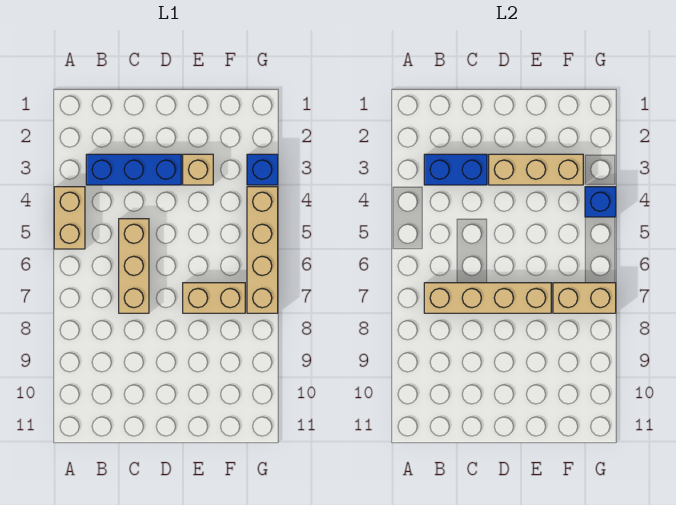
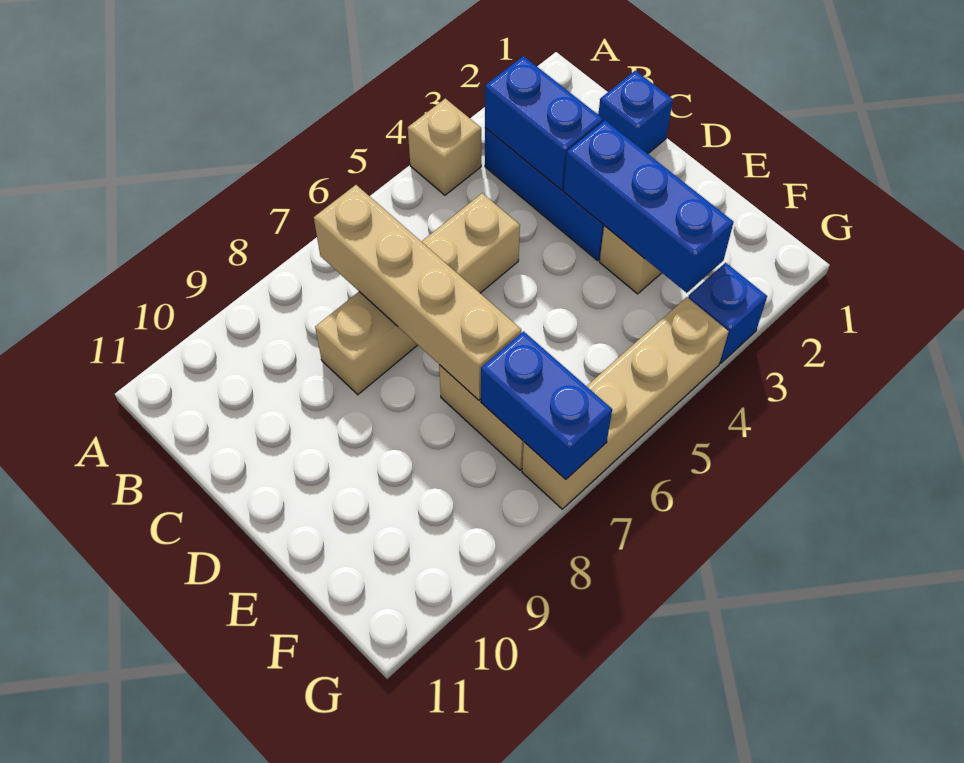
tan 1x2 brick [54,187,85,249] -> tan 1x1 brick [408,98,481,195]
tan 1x3 brick [119,219,149,313] -> tan 1x4 brick [315,193,520,395]
tan 1x3 brick [489,154,583,185] -> blue 1x3 brick [563,121,733,293]
tan 1x2 brick [553,283,616,313] -> blue 1x2 brick [481,331,612,479]
blue 1x1 brick [585,187,616,217] -> blue 1x1 brick moved to [598,70,673,154]

